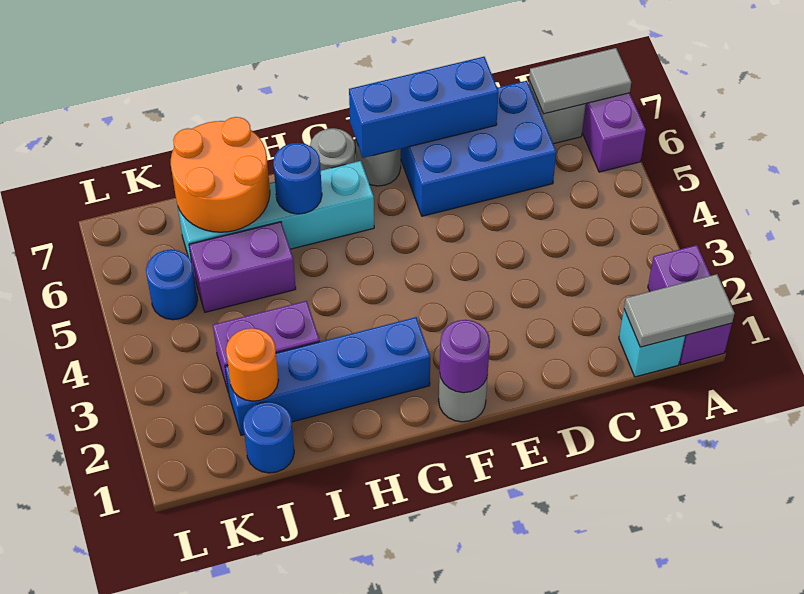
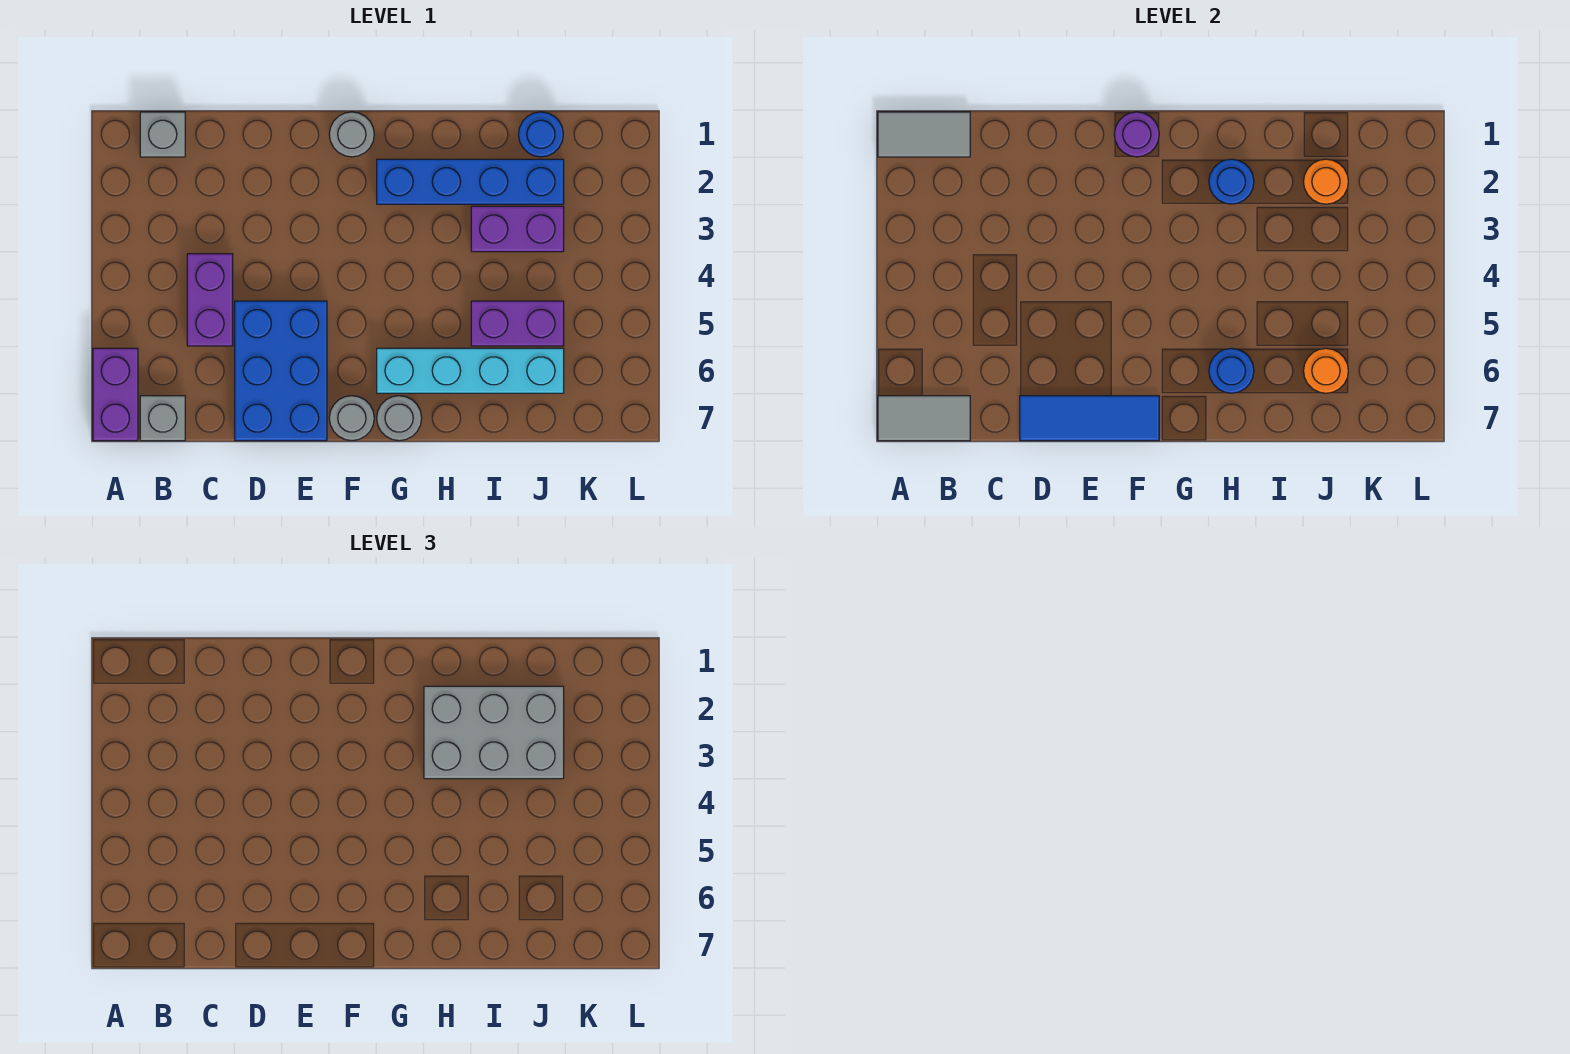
purple 1x2 brick [648,245,732,365] -> purple 1x2 brick moved to [187,254,233,346]
cyan 1x1 brick [619,310,685,377] -> grey 1x1 brick [140,112,185,157]
blue 2x3 brick [401,81,556,216] -> blue 2x3 brick turned to [235,301,327,441]
blue 1x3 brick [349,57,499,158] -> blue 1x3 tile [1020,396,1159,441]
none -> grey 2x3 brick [424,686,564,779]
orange 2x2 round brick [171,117,270,232] -> orange 1x1 round brick [1304,348,1348,393]
blue 1x1 round brick [146,250,198,320] -> blue 1x1 round brick moved to [1209,159,1254,204]

